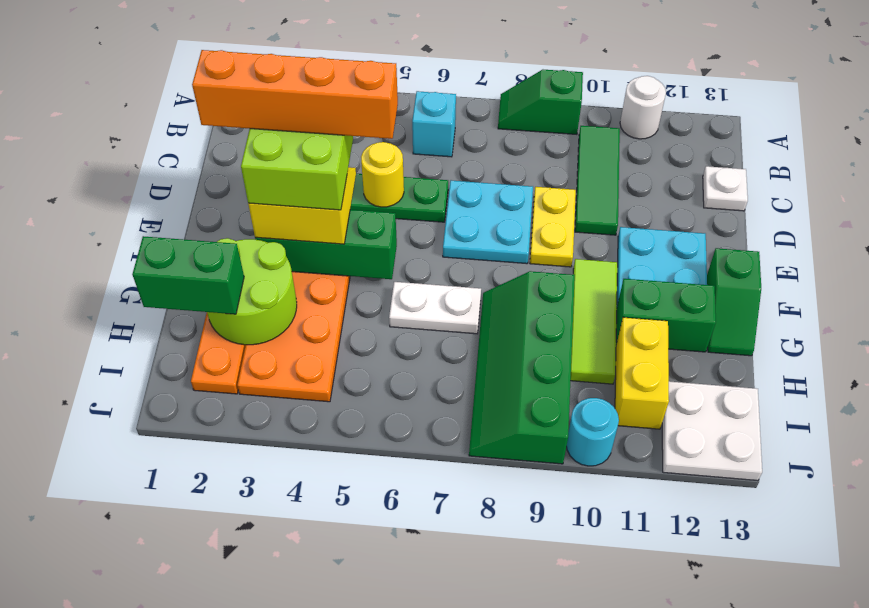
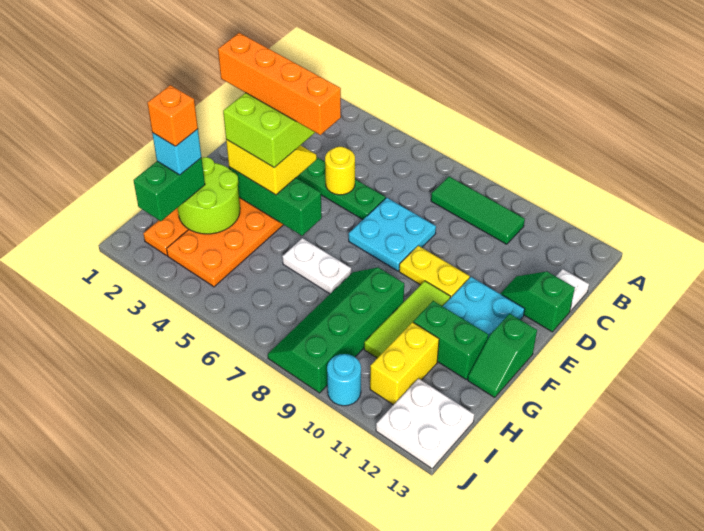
green 1x2 slope [498,70,583,134] -> green 1x2 slope moved to [500,271,575,332]
white 1x1 round brick [620,76,666,139] -> none
cyan 1x1 brick [412,91,456,157] -> cyan 1x1 brick moved to [152,129,201,175]
green 1x3 tile [575,126,620,235] -> green 1x3 tile turned to [431,177,525,244]
yellow 1x2 plate [530,187,576,267] -> yellow 1x2 plate turned to [399,246,470,298]
green 1x2 brick [132,236,244,314] -> green 1x2 brick turned to [133,158,205,221]
none -> orange 1x1 brick [147,85,198,146]

